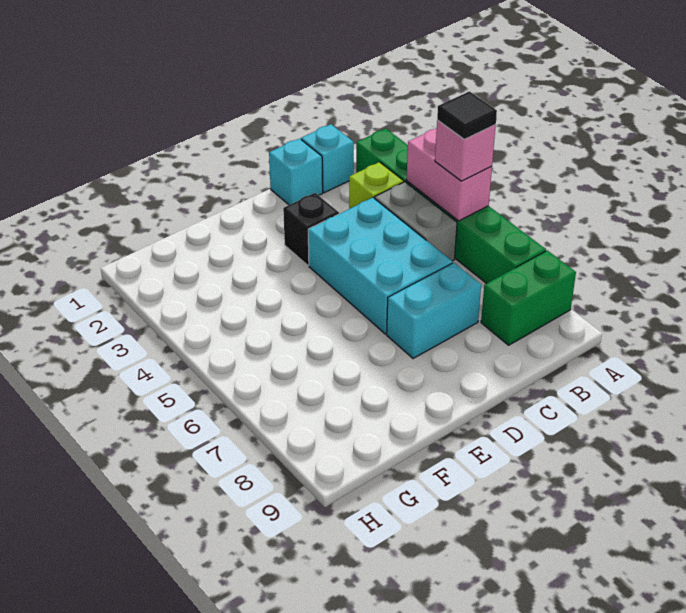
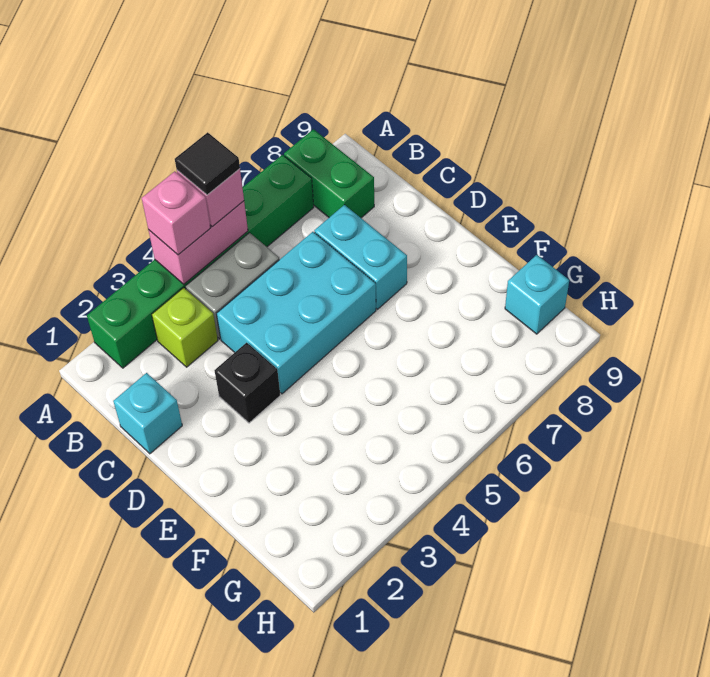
none -> pink 1x1 brick [142,171,210,255]
cyan 1x1 brick [301,124,354,193] -> cyan 1x1 brick moved to [505,255,569,334]

